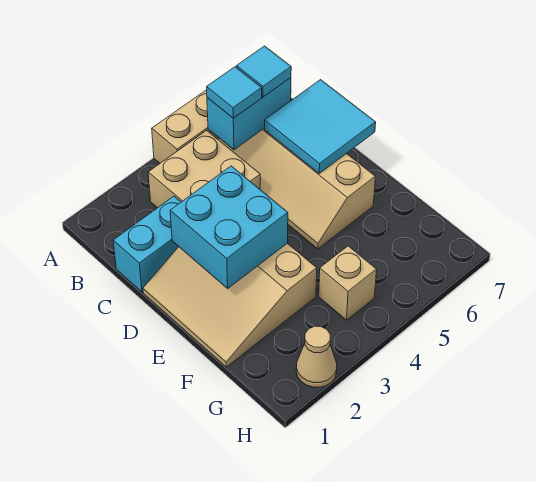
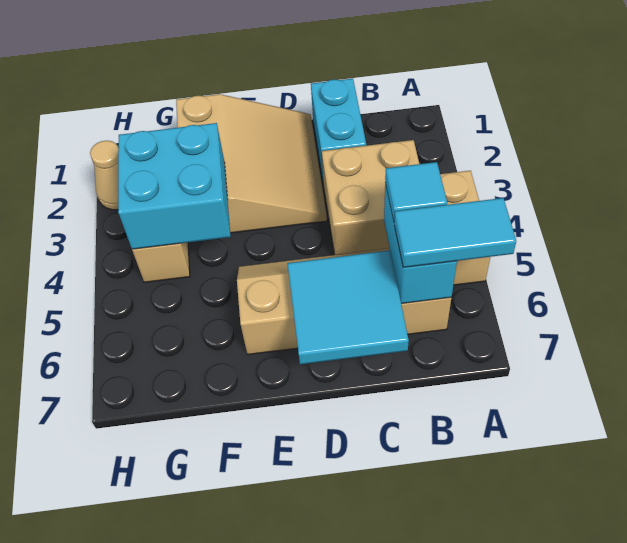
cyan 1x1 tile [237,46,291,97] -> cyan 1x2 tile [394,198,516,267]
tan 3x3 slope [143,243,317,367] -> tan 3x3 slope turned to [176,94,327,233]
cyan 2x2 brick [170,166,288,288] -> cyan 2x2 brick moved to [118,123,231,249]

